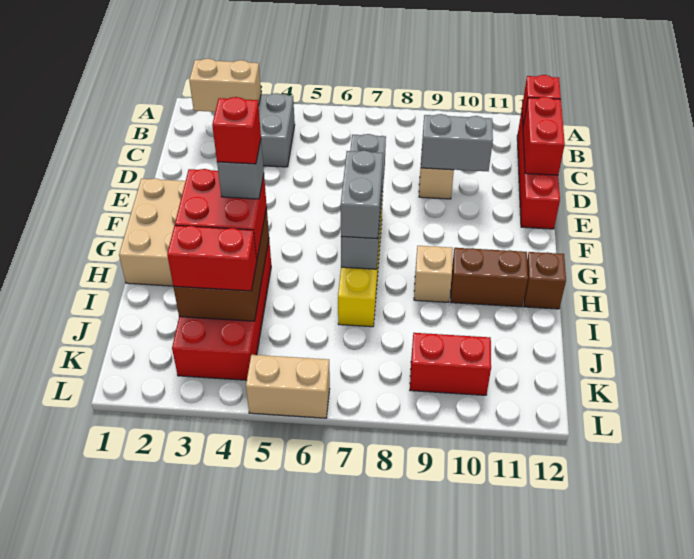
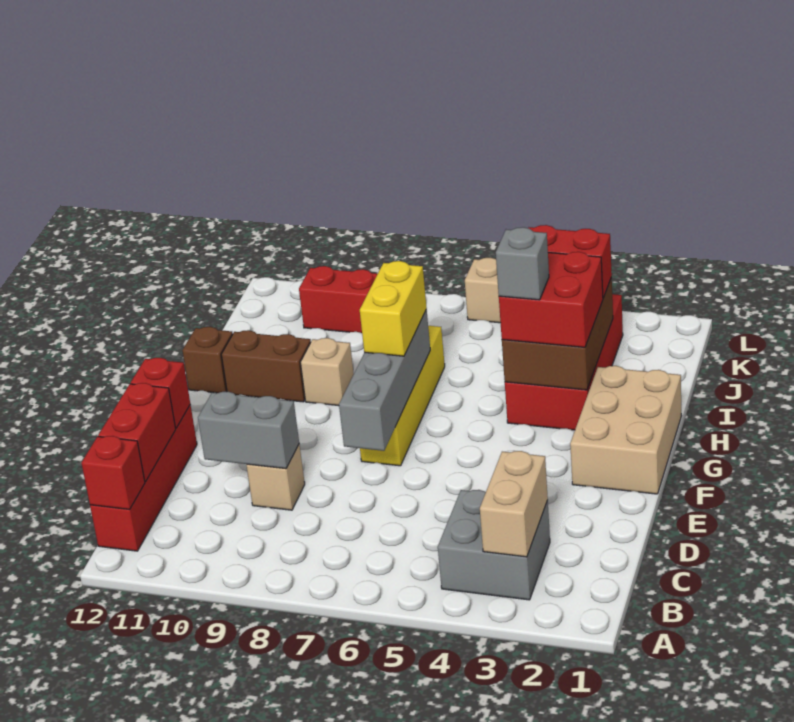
tan 1x2 brick [189,59,261,112] -> tan 1x2 brick turned to [480,451,548,557]
grey 1x2 brick [341,150,383,239] -> yellow 1x2 brick [360,261,427,356]
red 1x1 brick [212,97,261,164] -> red 1x1 brick moved to [131,358,190,428]

